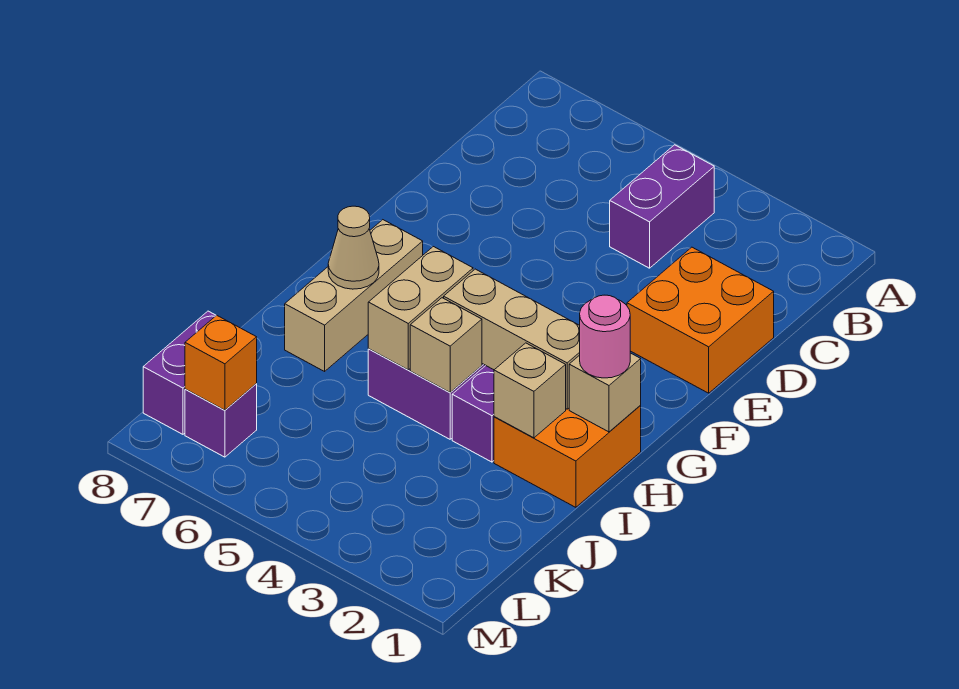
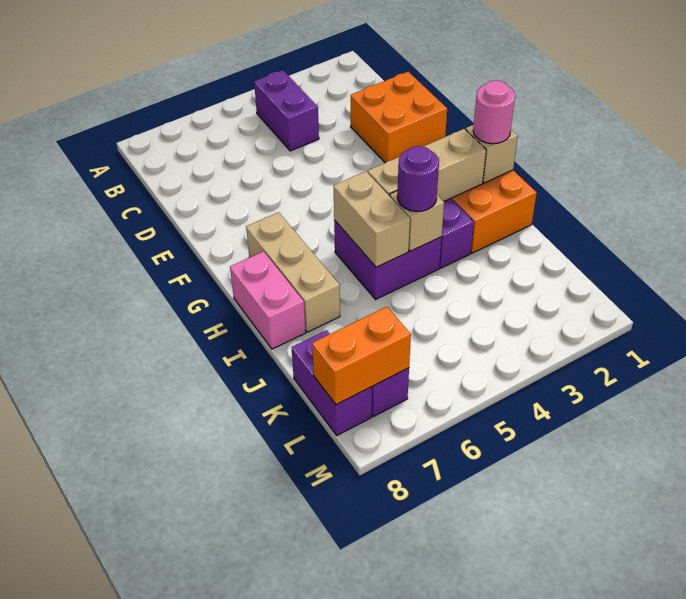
tan 1x1 cone [328,206,379,289] -> none
none -> pink 1x2 brick [230,251,306,349]
tan 1x1 brick [494,343,566,438] -> none
none -> purple 1x1 round brick [397,146,439,211]
orange 1x1 brick [185,315,257,410] -> orange 1x2 brick [312,307,411,405]

